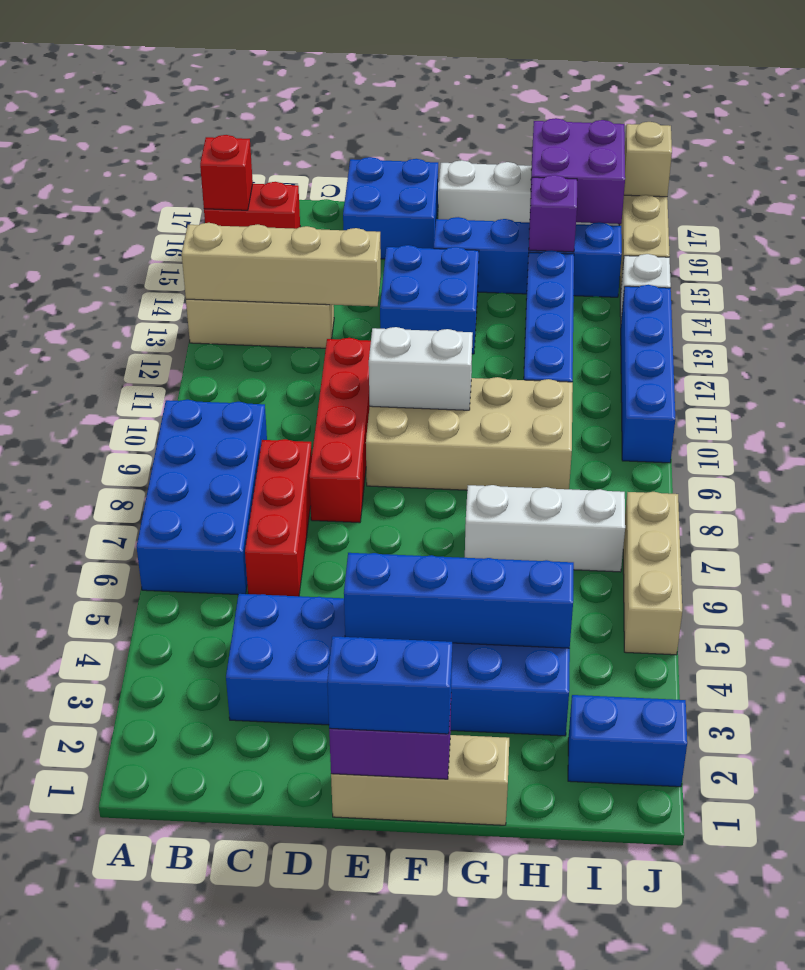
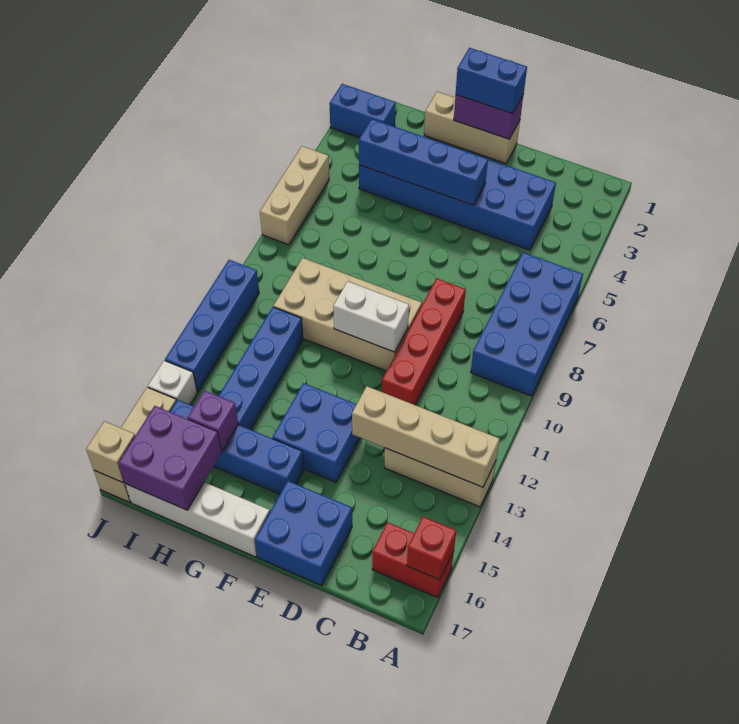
red 1x3 brick [245,439,312,596] -> none
white 1x3 brick [465,485,625,572] -> none

